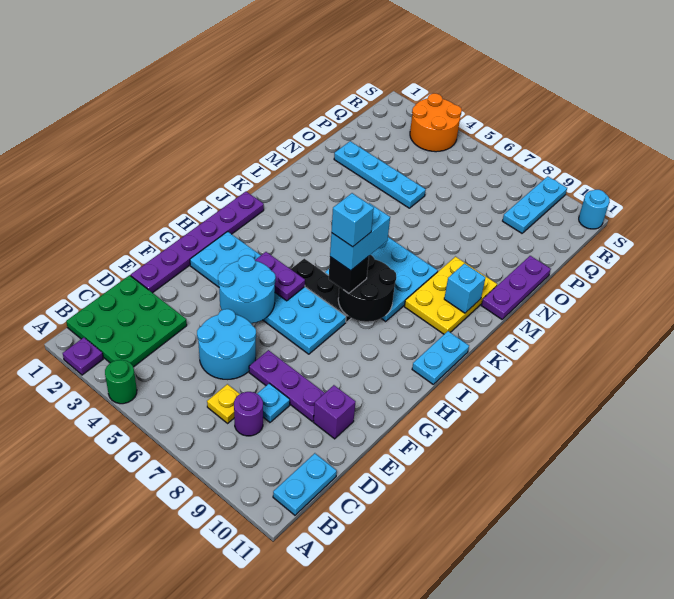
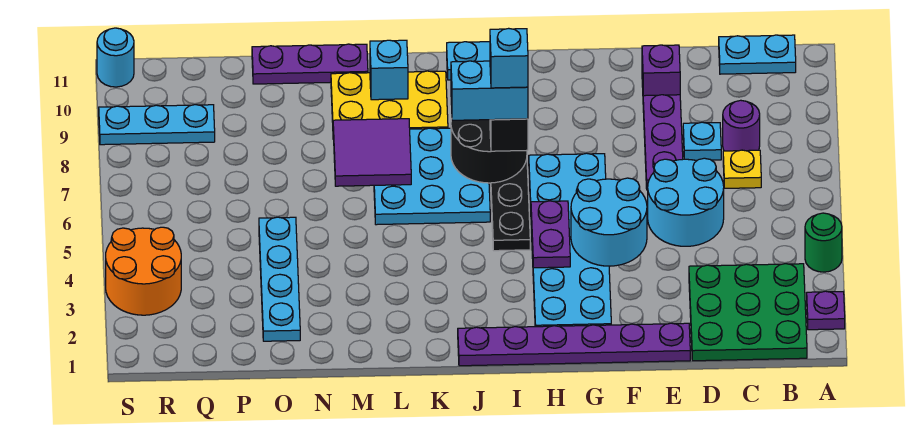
none -> purple 2x2 tile [333,119,411,186]

